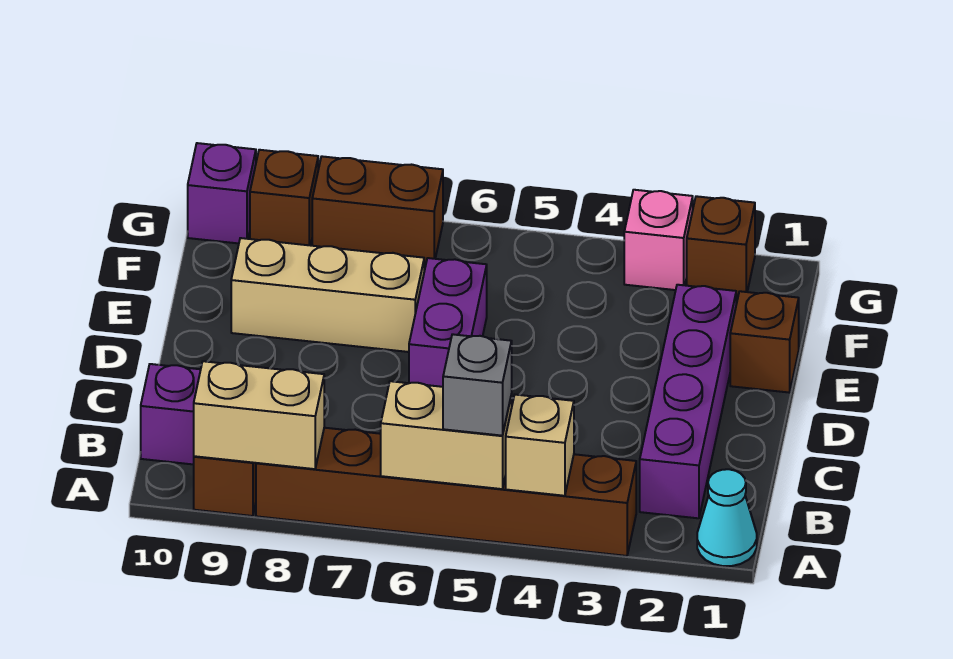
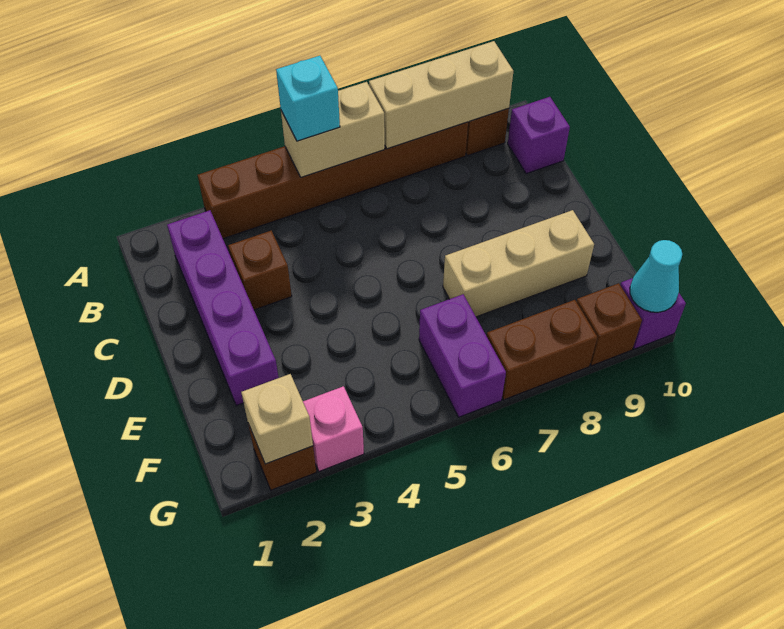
cyan 1x1 cone [697,469,757,566] -> cyan 1x1 cone moved to [630,240,682,312]
tan 1x1 brick [506,395,574,496] -> tan 1x1 brick moved to [241,374,313,464]
grey 1x1 brick [443,334,512,436] -> cyan 1x1 brick [276,56,340,141]
tan 1x2 brick [194,361,324,469] -> tan 1x3 brick [369,41,513,149]
purple 1x2 brick [409,258,487,387] -> purple 1x2 brick moved to [419,294,506,417]
brown 1x1 brick [730,291,799,393] -> brown 1x1 brick moved to [228,231,292,310]

